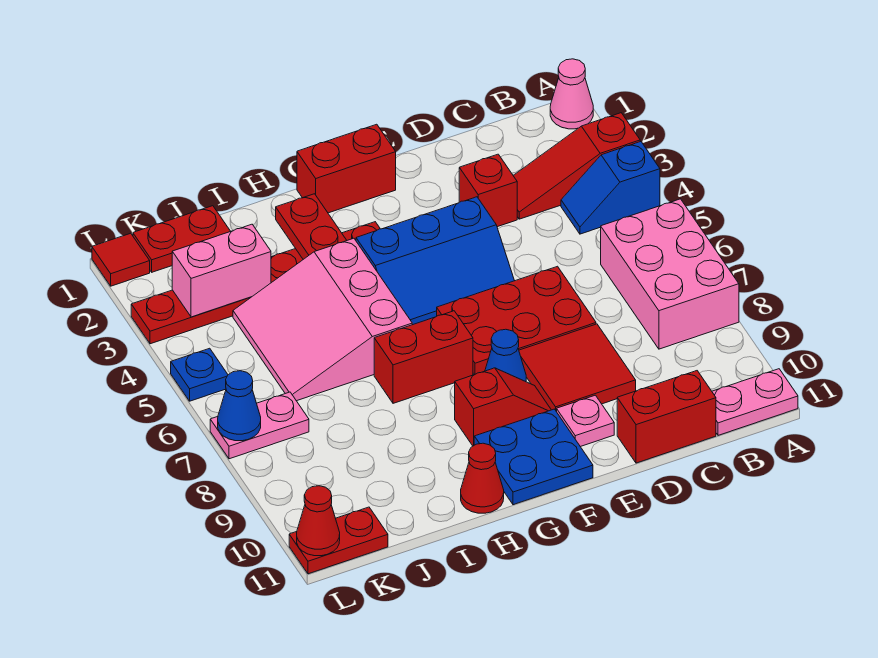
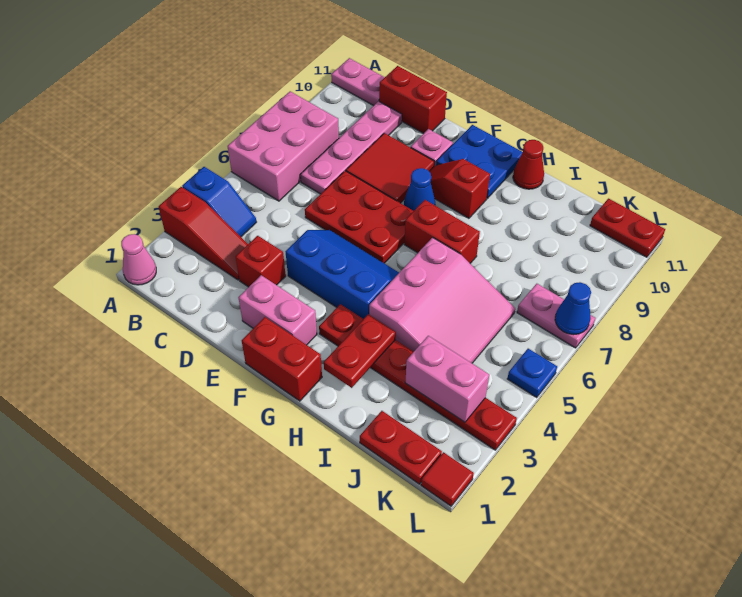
none -> pink 1x4 plate [300,101,402,194]
none -> pink 1x2 brick [238,275,317,345]
red 1x1 cone [297,486,340,556] -> none

